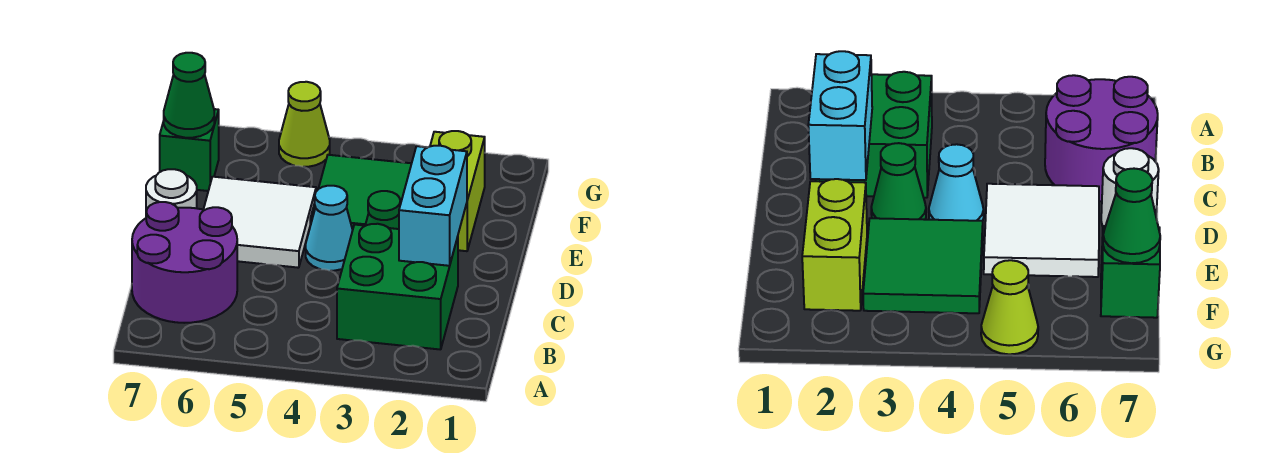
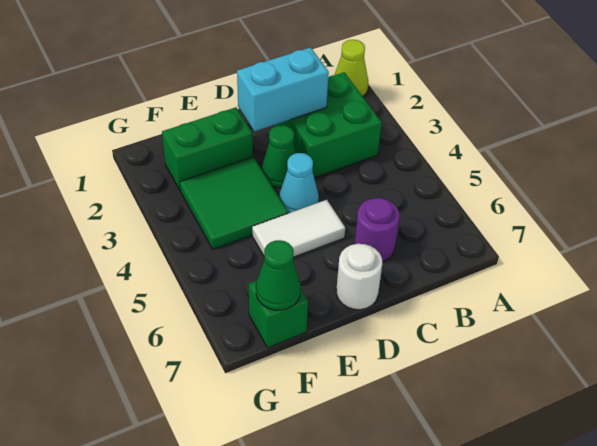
purple 2x2 round brick [132,202,237,323] -> purple 1x1 round brick [355,198,400,261]
white 2x2 tile [203,177,316,268] -> white 1x2 tile [252,200,345,257]
lime 1x2 brick [430,131,485,251] -> green 1x2 brick [162,107,253,191]
lime 1x1 cone [279,82,330,167] -> lime 1x1 cone moved to [335,40,368,96]

